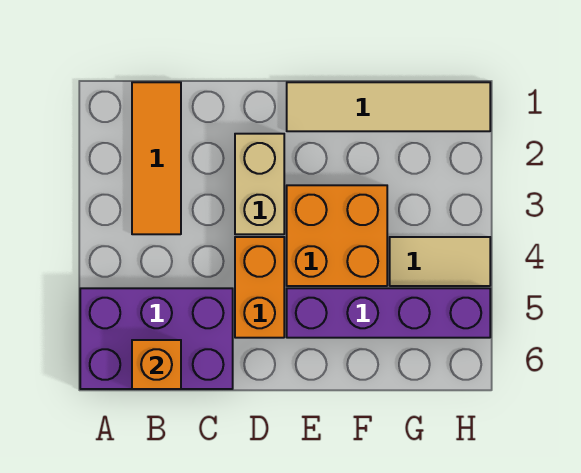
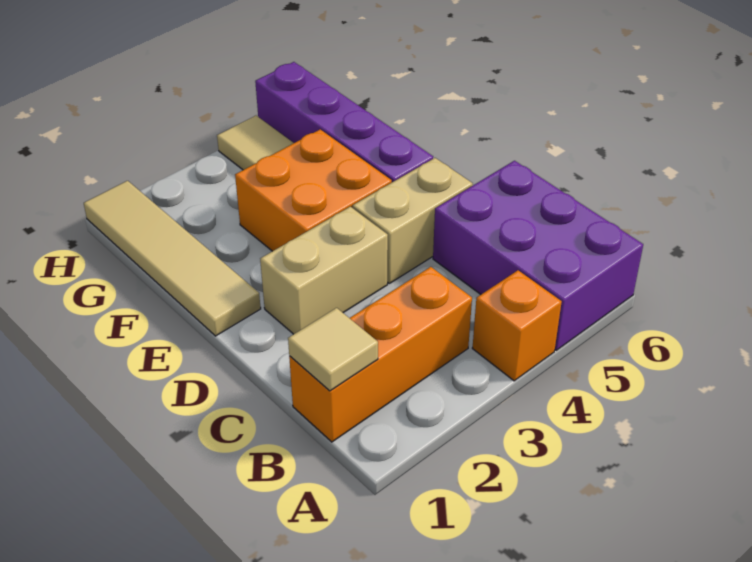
orange 1x3 tile [132,82,181,234] -> orange 1x3 brick [289,267,472,442]
none -> tan 1x1 tile [288,308,378,391]
orange 1x1 brick [132,340,181,389] -> orange 1x1 brick moved to [472,270,562,381]
orange 1x2 brick [235,237,284,338] -> tan 1x2 brick [352,158,473,283]

